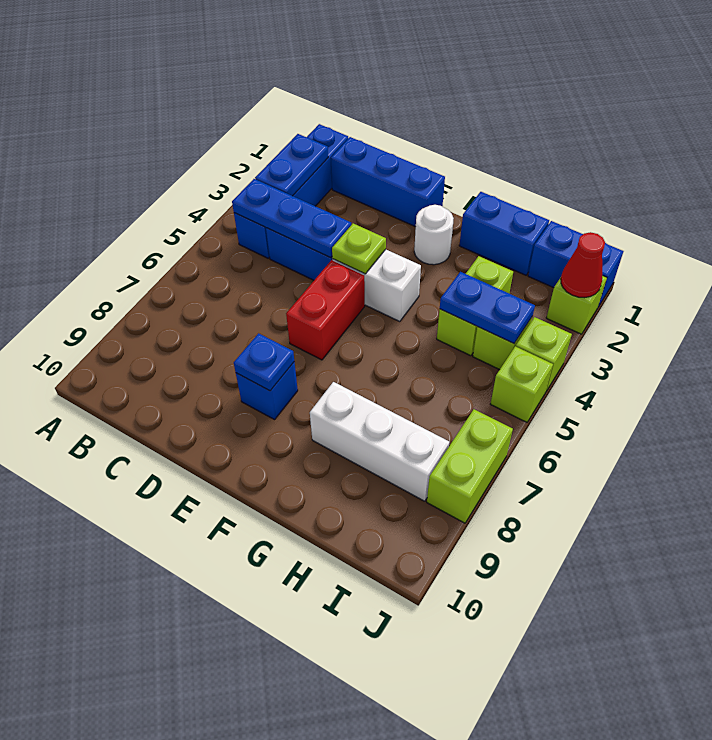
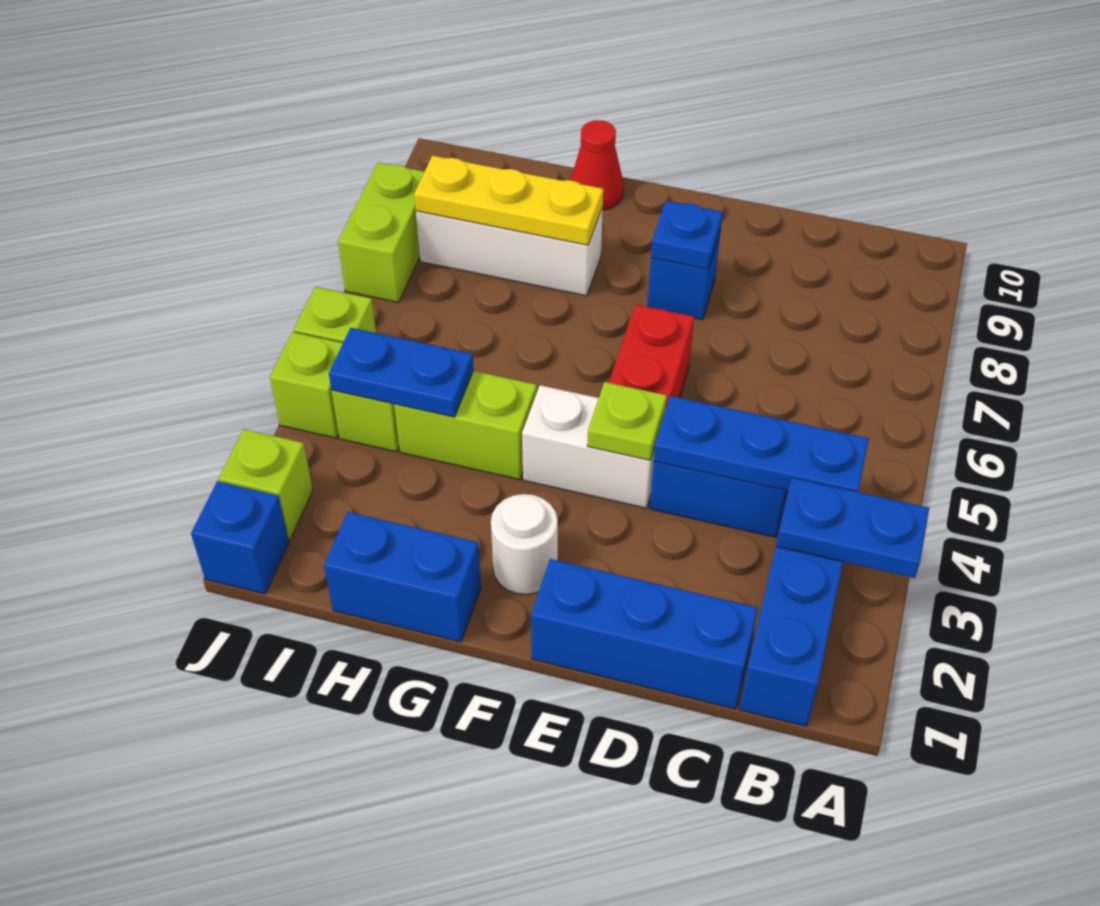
blue 1x2 plate [255,134,328,196] -> blue 1x2 plate turned to [776,478,929,578]
none -> yellow 1x3 plate [414,156,603,245]
lime 1x2 brick [437,256,513,356] -> lime 1x2 brick turned to [394,371,537,480]
blue 1x2 brick [528,221,623,307] -> blue 1x1 brick [191,481,289,594]
red 1x1 cone [561,232,605,298] -> red 1x1 cone moved to [571,120,624,210]

